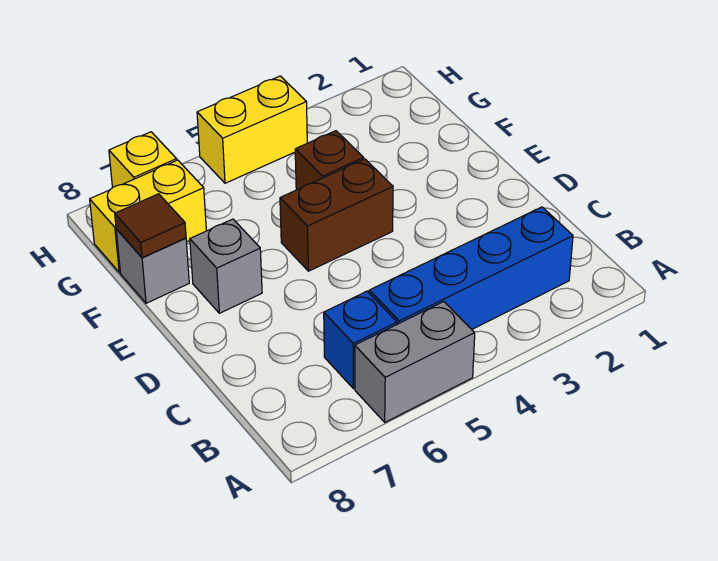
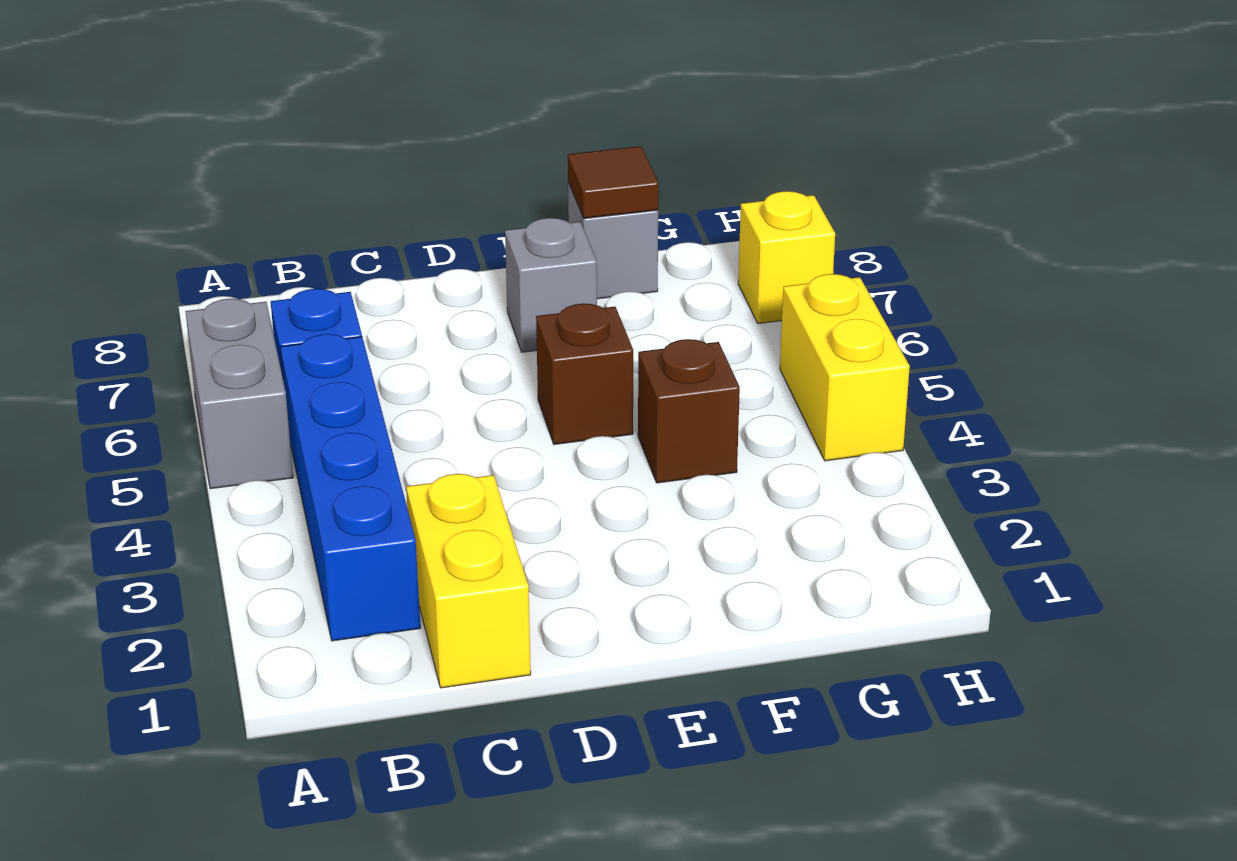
brown 1x2 brick [280,159,393,271] -> brown 1x1 brick [536,303,633,444]
yellow 1x2 brick [90,160,206,272] -> yellow 1x2 brick moved to [406,474,531,688]

